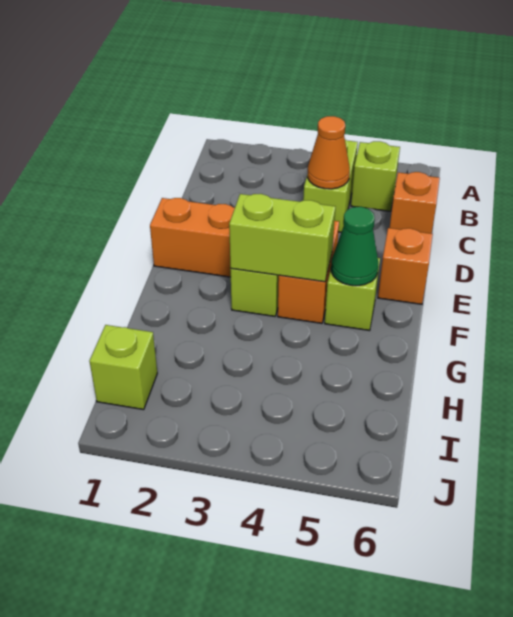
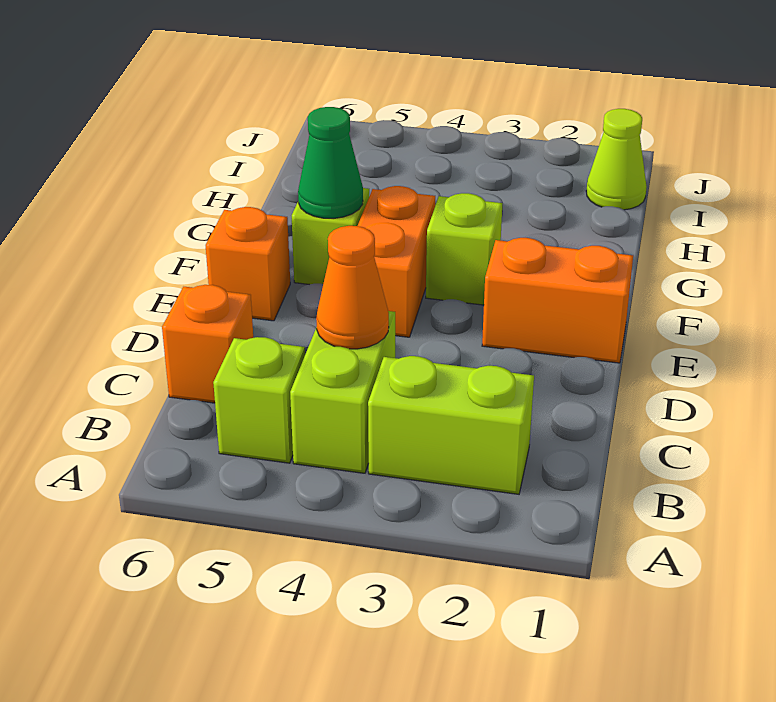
lime 1x2 brick [229,194,335,282] -> lime 1x2 brick moved to [368,356,534,494]
lime 1x1 brick [89,325,157,410] -> lime 1x1 cone [586,109,647,210]

